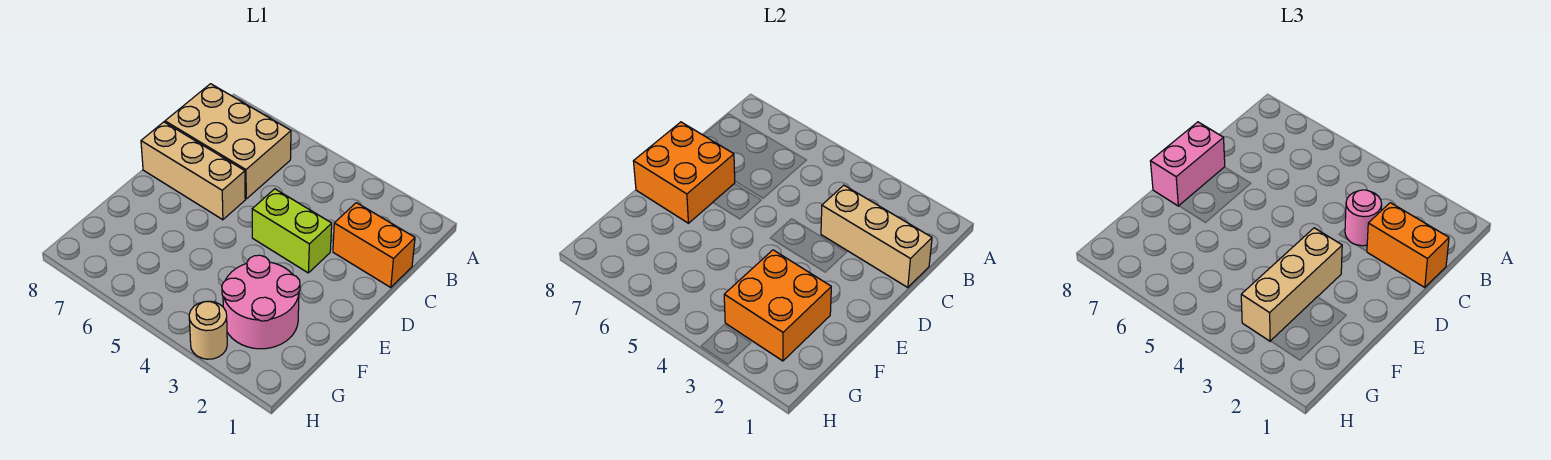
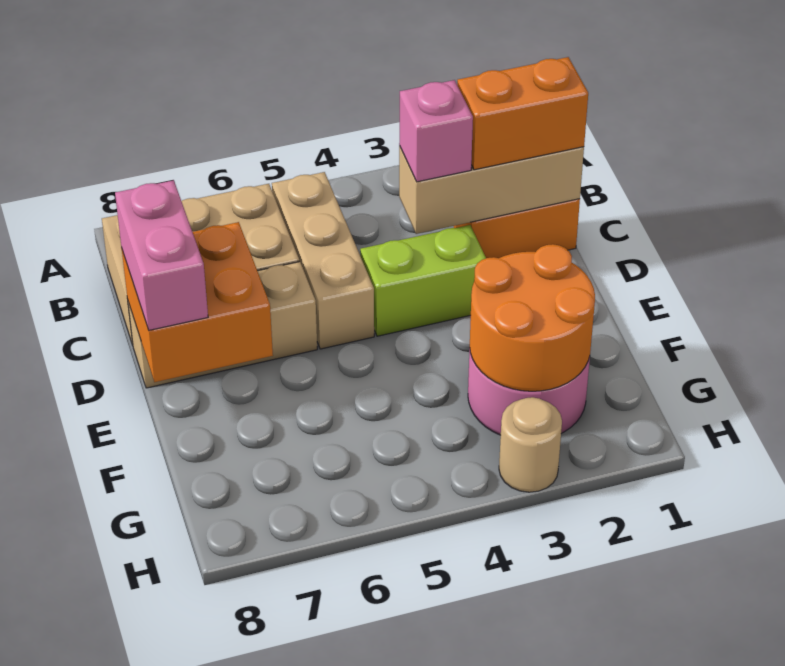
pink 1x1 round brick [1345,190,1382,246] -> pink 1x1 brick [399,80,473,182]
tan 1x3 brick [1241,228,1342,341] -> tan 1x3 brick moved to [272,172,374,349]
orange 2x2 brick [724,250,831,361] -> orange 2x2 round brick [470,244,595,391]

